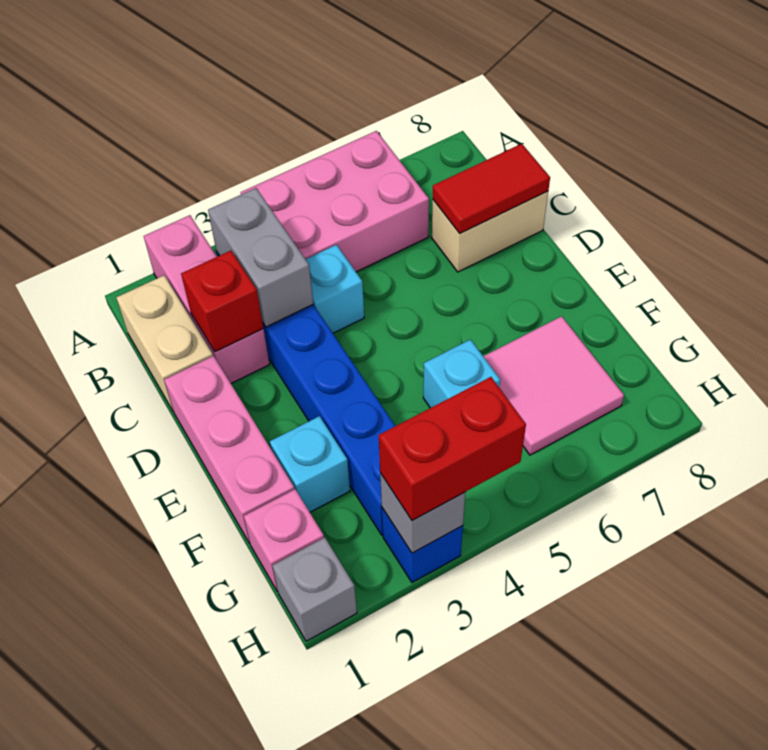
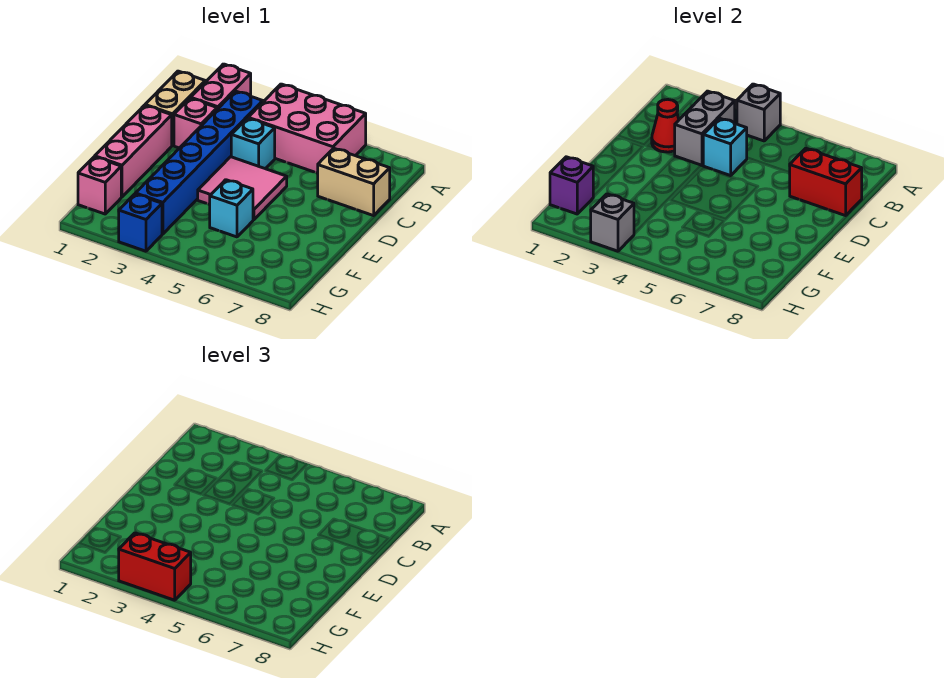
red 1x1 brick [181,251,263,352] -> red 1x1 cone [652,99,679,152]
red 1x2 tile [433,144,550,234] -> red 1x2 brick [790,148,862,216]
cyan 1x1 brick [270,416,350,512] -> cyan 1x1 brick moved to [703,118,747,176]
pink 2x2 tile [483,316,624,455] -> pink 2x2 tile moved to [198,157,287,220]
none -> purple 1x1 brick [550,157,594,214]
grey 1x1 brick [272,537,357,641] -> grey 1x1 brick moved to [737,84,780,141]

